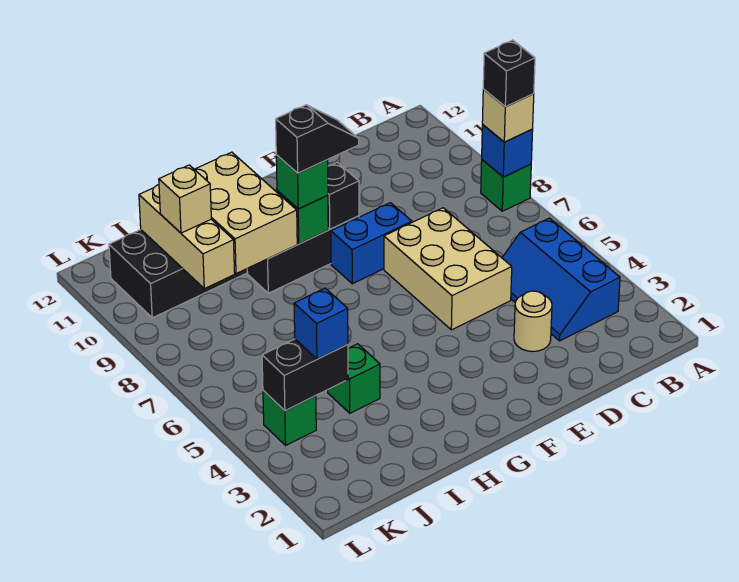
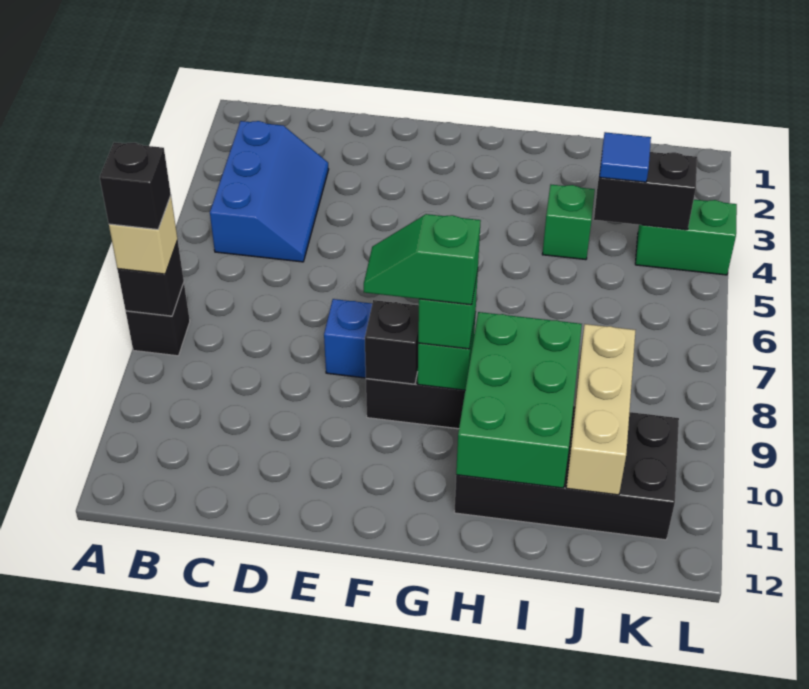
green 1x1 brick [481,160,531,211] -> black 1x1 brick [126,283,190,356]
blue 1x1 brick [482,125,533,177] -> black 1x1 brick [117,241,184,316]
tan 1x1 round brick [514,291,552,351] -> none
tan 2x3 brick [384,208,512,330] -> none
black 1x2 slope [276,105,359,173] -> green 1x2 slope [364,214,481,305]
tan 2x3 brick [194,152,297,274] -> green 2x3 brick [456,312,582,488]
blue 1x1 brick [294,288,348,359] -> blue 1x1 tile [600,132,651,182]
tan 1x1 brick [159,165,211,233] -> none
green 1x1 brick [263,391,316,445] -> green 1x2 brick [635,200,737,275]

